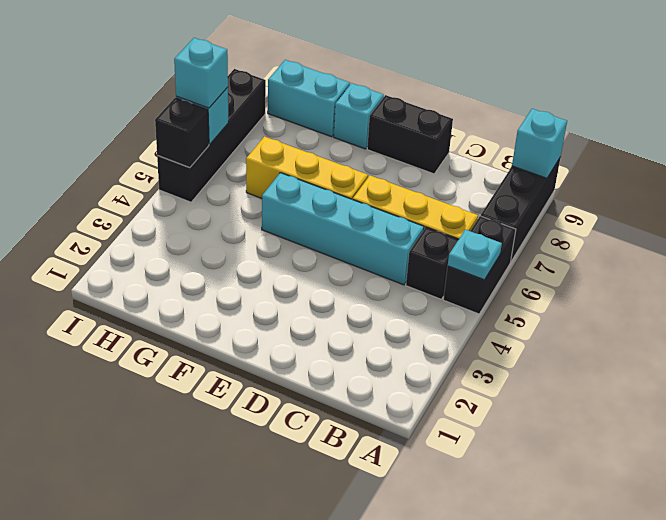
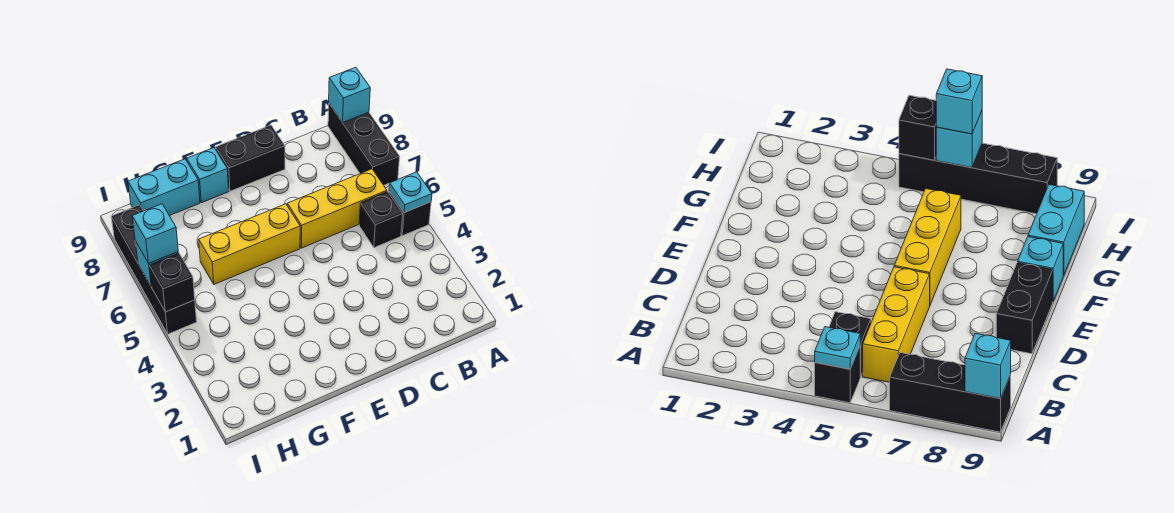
black 1x2 brick [443,216,516,314] -> black 1x1 brick [389,191,431,236]
cyan 1x4 brick [262,173,424,285] -> none

